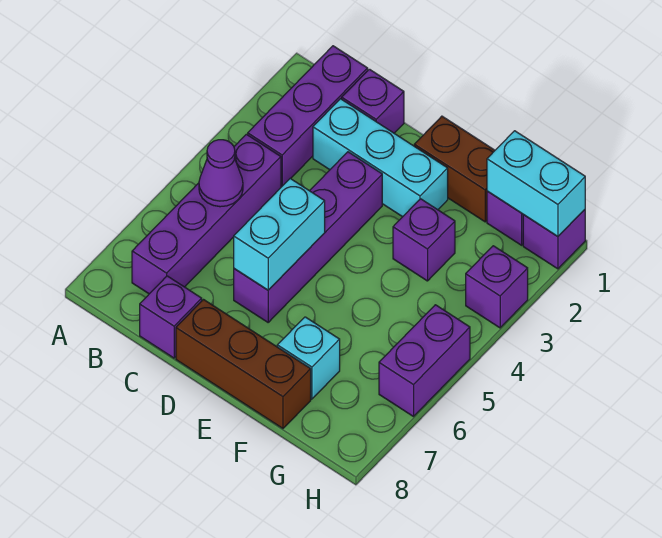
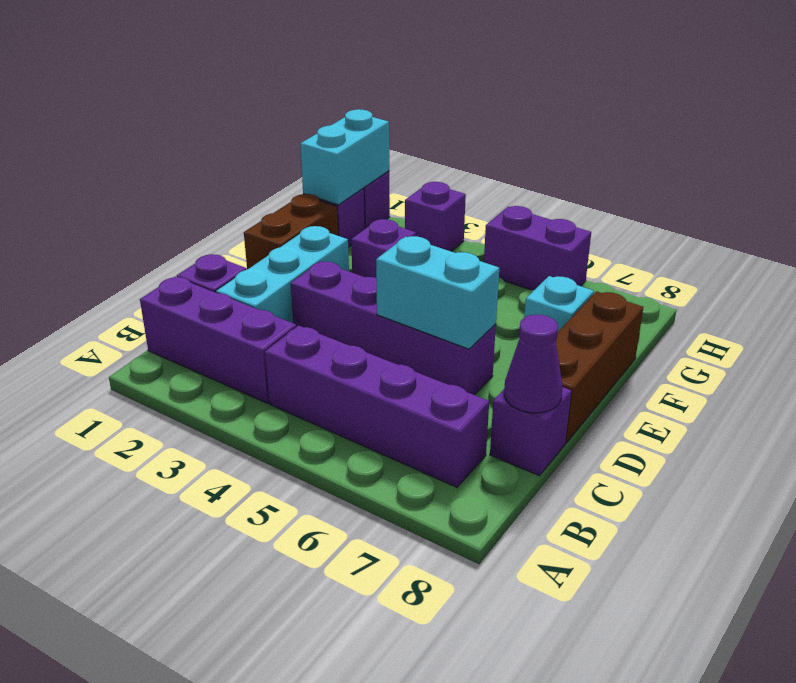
purple 1x1 cone [199,140,243,207] -> purple 1x1 cone moved to [504,315,562,413]

